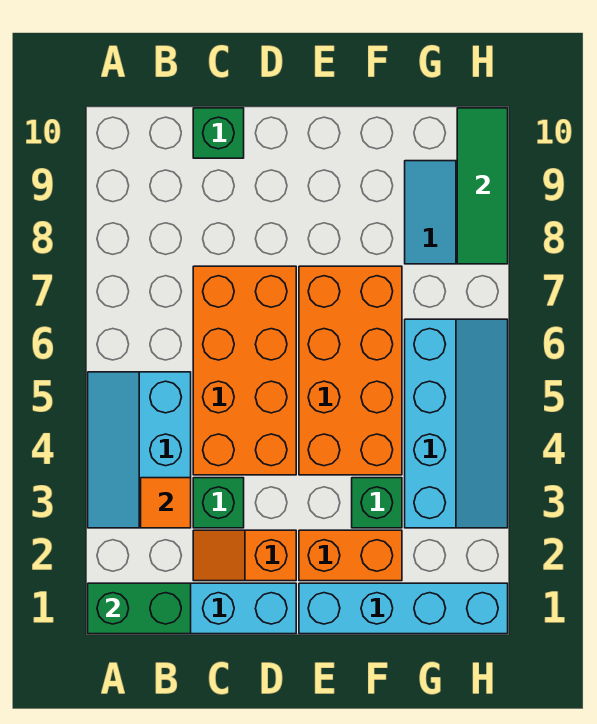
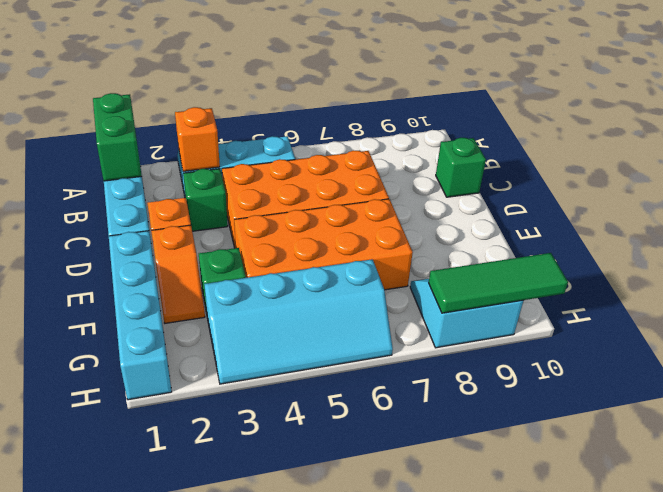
orange 1x1 tile [141,478,191,528] -> orange 1x1 brick [175,107,220,171]
orange 1x2 brick [299,530,402,581] -> orange 1x2 slope [151,225,205,323]

